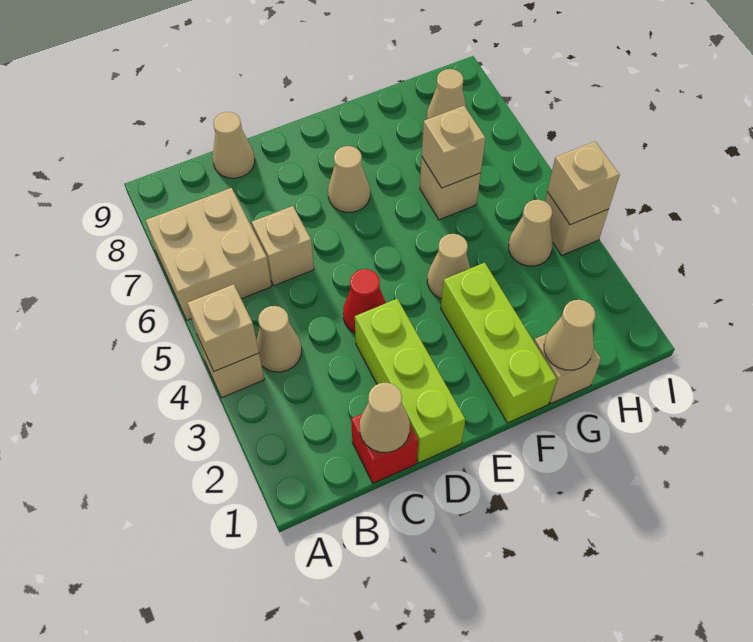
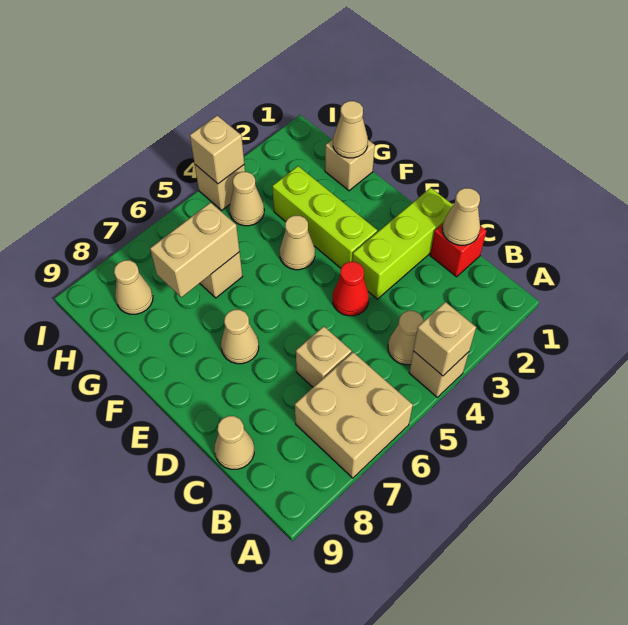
lime 1x3 brick [441,263,557,423] -> lime 1x3 brick turned to [272,166,377,268]
tan 1x1 brick [422,106,486,188] -> tan 1x2 brick [150,203,240,297]

